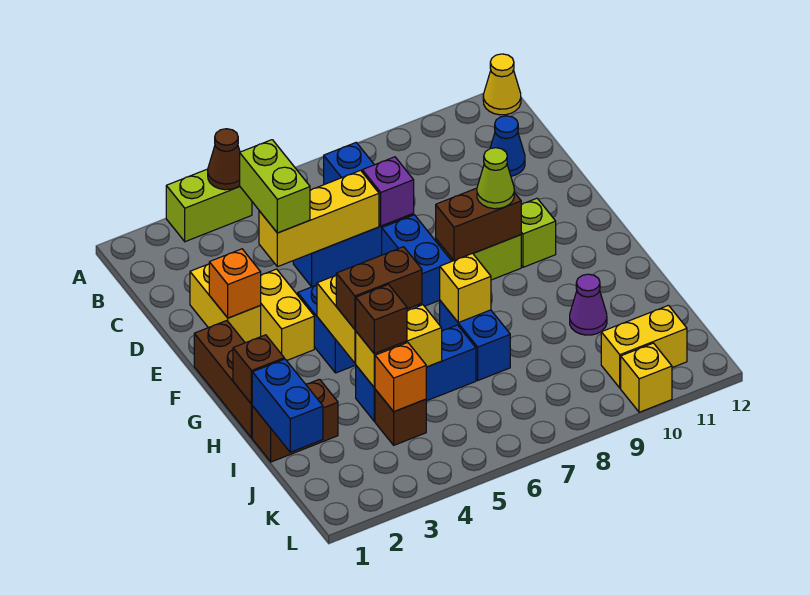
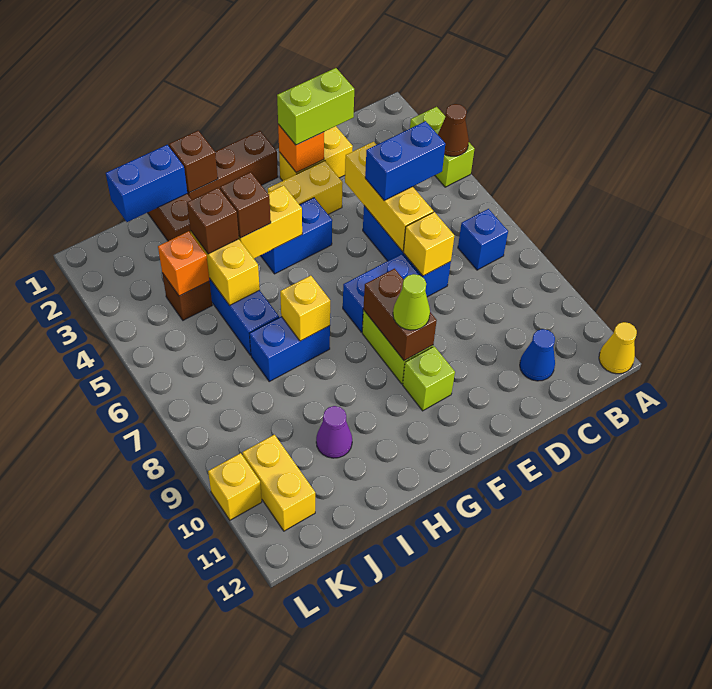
lime 1x2 brick [240,140,310,233] -> lime 1x2 brick moved to [277,68,354,145]
none -> blue 1x2 brick [365,121,445,200]
purple 1x1 brick [362,157,414,226] -> yellow 1x1 brick [403,212,454,276]
brown 1x2 brick [336,247,422,329] -> brown 1x1 brick [220,172,271,238]

